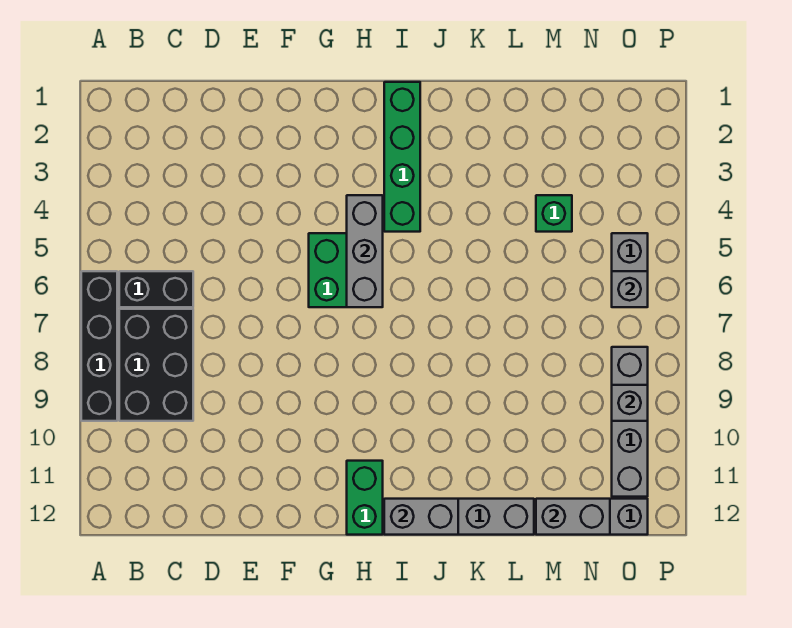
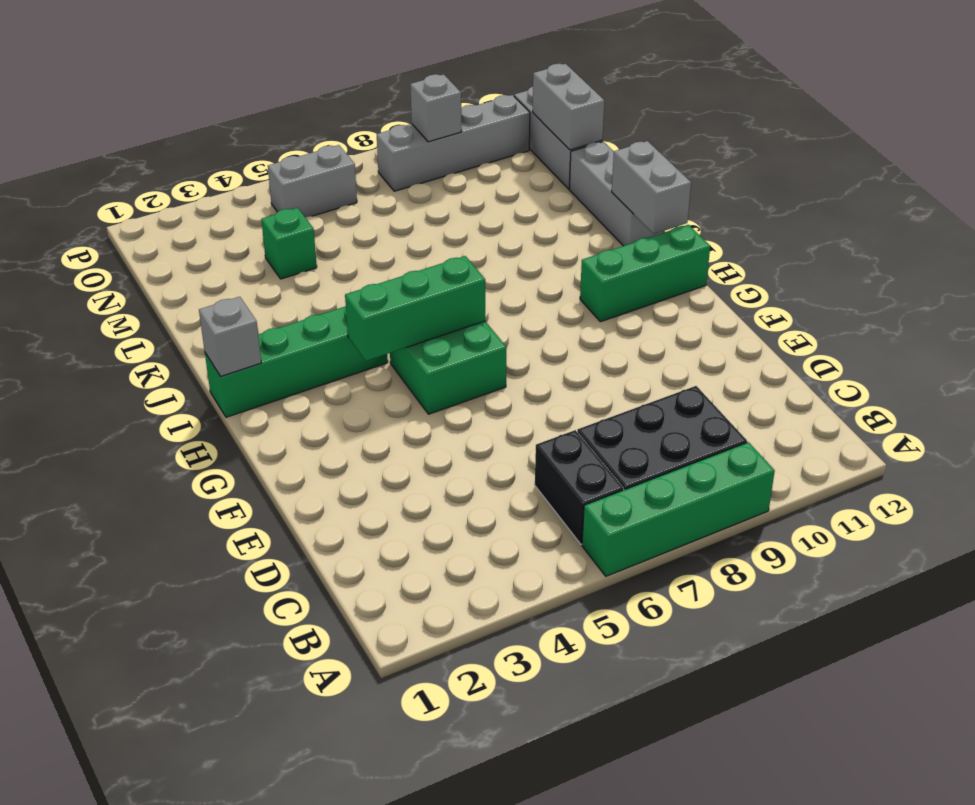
black 1x4 brick [81,271,117,421] -> green 1x4 brick [582,442,775,576]
grey 1x3 brick [347,195,383,307] -> green 1x3 brick [345,256,485,361]
green 1x2 brick [347,461,383,535] -> green 1x3 brick [580,225,710,322]
grey 1x1 brick [612,271,648,307] -> grey 1x1 brick moved to [199,297,261,376]

